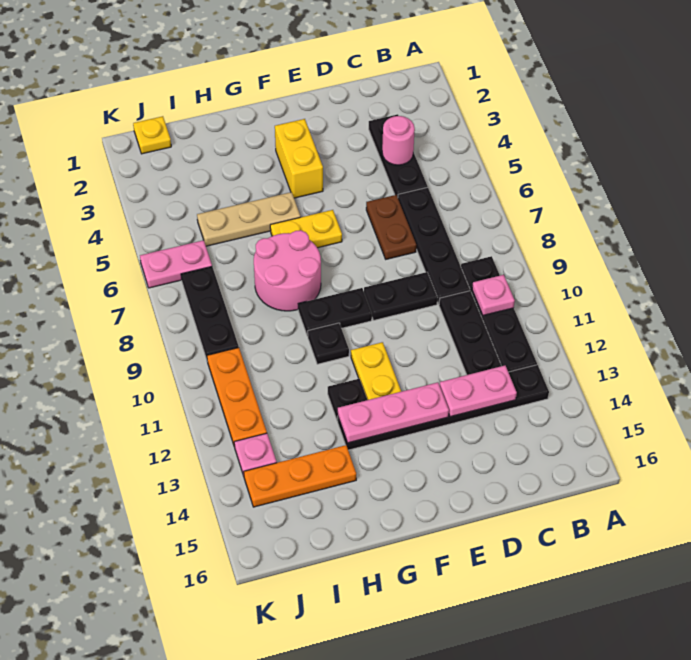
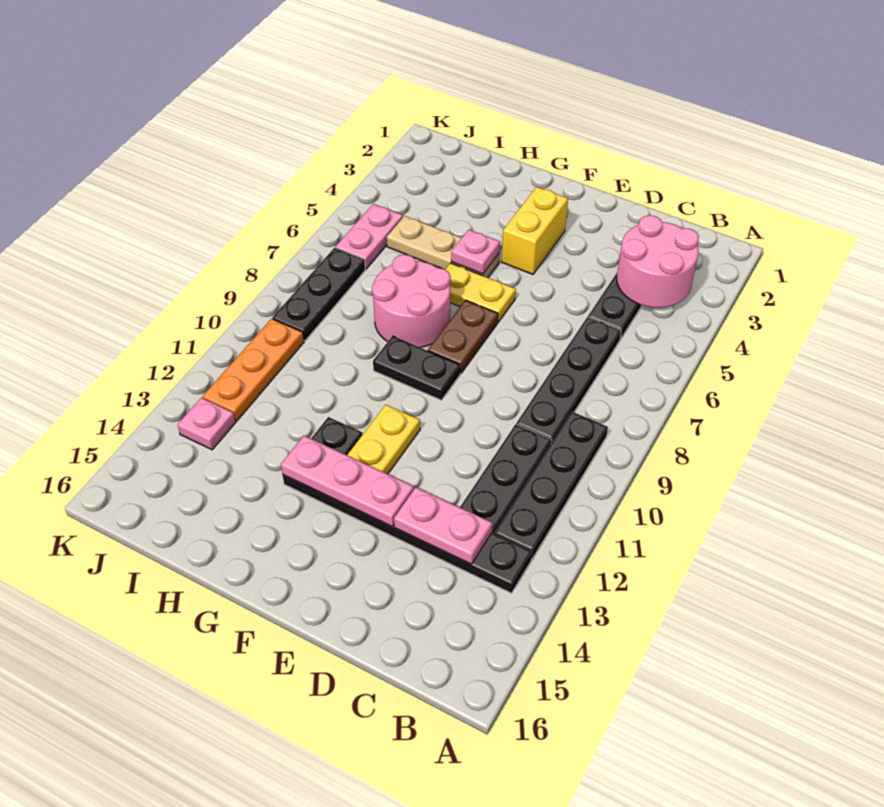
pink 1x1 plate [472,275,515,315] -> pink 1x1 plate moved to [451,230,500,274]
pink 1x1 round brick [382,116,415,165] -> pink 2x2 round brick [617,215,699,308]
brown 1x2 plate [366,195,416,259] -> brown 1x2 plate moved to [428,300,498,373]
black 1x2 plate [364,272,438,320] -> none
black 1x1 plate [308,323,349,364] -> none
orange 1x3 plate [244,445,356,507] -> none
yellow 1x1 plate [133,116,171,154] -> none
pink 1x2 plate [140,240,212,288] -> pink 1x2 plate turned to [336,204,403,269]

